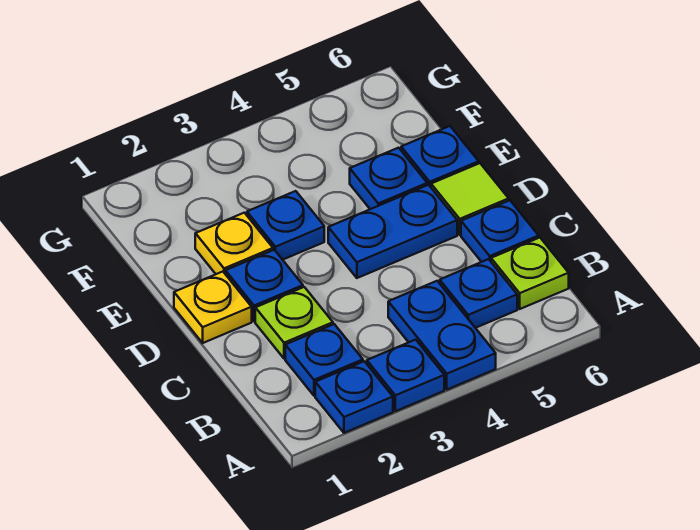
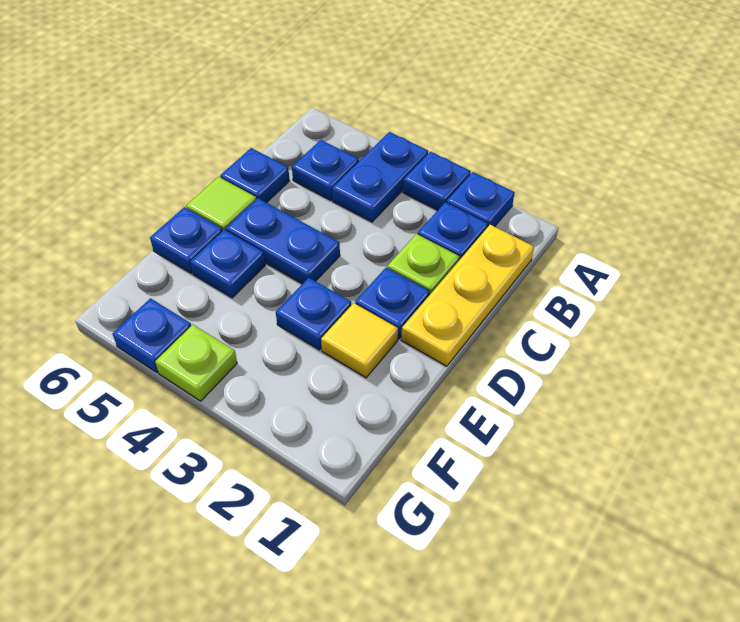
lime 1x1 plate [491,238,569,309] -> lime 1x1 plate moved to [155,325,237,401]
yellow 1x1 plate [174,272,252,343] -> yellow 1x3 plate [401,225,534,366]
yellow 1x1 plate [195,213,273,274] -> yellow 1x1 tile [321,303,398,378]
none -> blue 1x1 plate [112,298,191,372]

